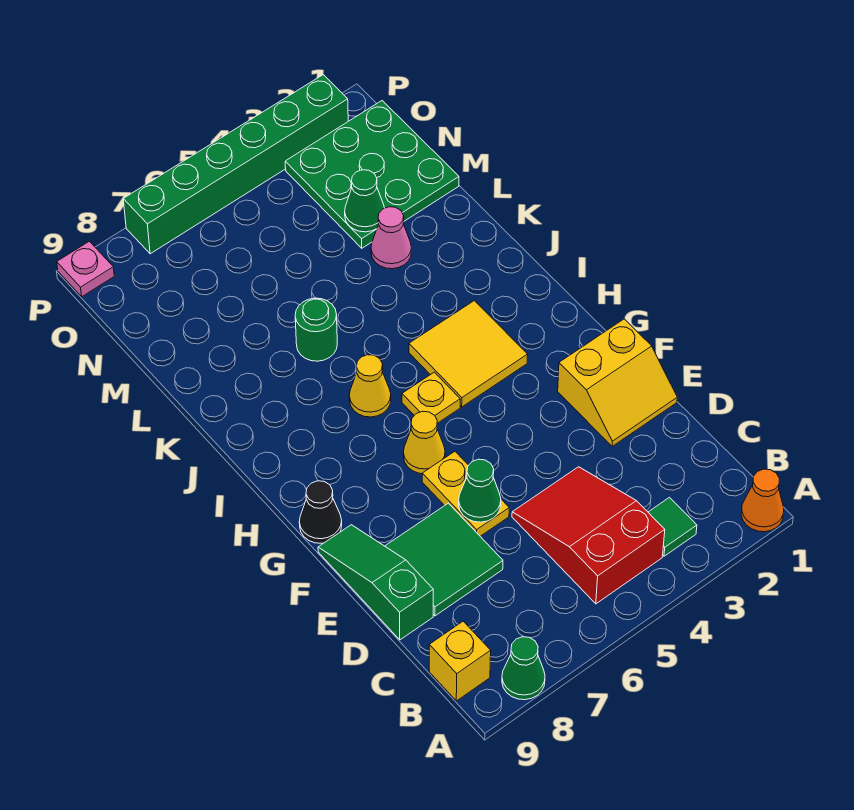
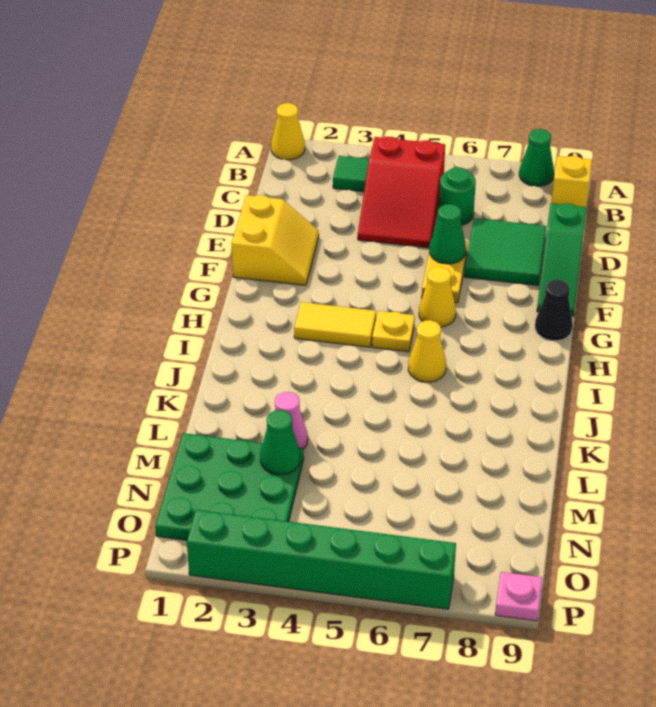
orange 1x1 cone [741,469,784,532] -> yellow 1x1 cone [271,103,305,160]
yellow 2x2 slope [558,319,677,446] -> yellow 2x2 slope turned to [232,195,319,285]
yellow 2x2 tile [409,301,528,407] -> yellow 1x2 tile [294,302,376,347]
green 1x1 round brick [295,298,337,361] -> green 1x1 round brick moved to [439,167,476,225]

